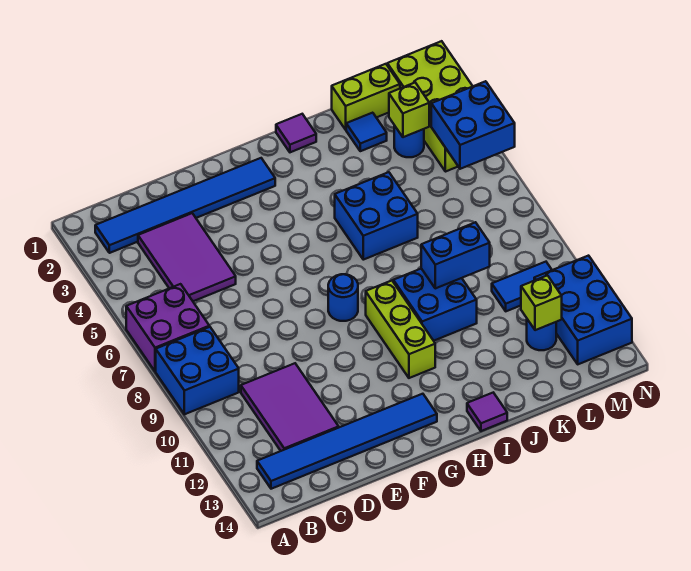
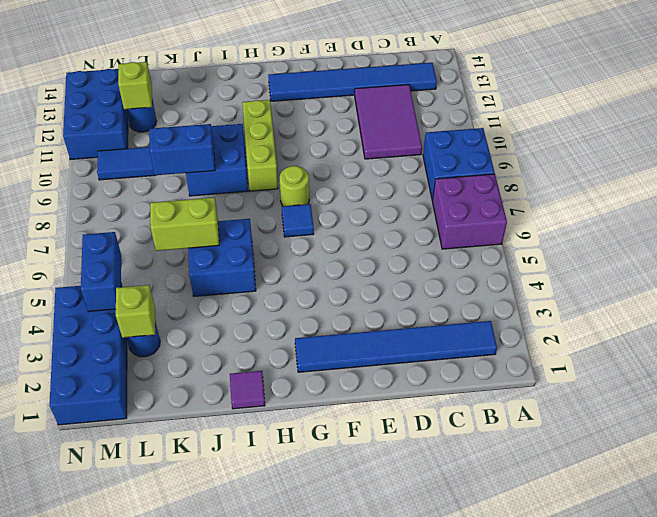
purple 2x3 tile [138,213,236,301] -> none
blue 1x1 round brick [328,274,358,321] -> lime 1x1 round brick [280,166,309,206]
purple 1x1 tile [467,393,507,431] -> none
lime 1x2 brick [332,64,400,130] -> lime 1x2 brick moved to [150,197,219,251]
blue 1x1 tile [346,113,387,151] -> blue 1x1 tile moved to [282,204,314,237]
lime 2x4 brick [387,41,473,172] -> blue 2x4 brick [49,284,127,425]
blue 2x2 brick [431,81,515,169] -> blue 1x2 brick [81,232,121,311]

